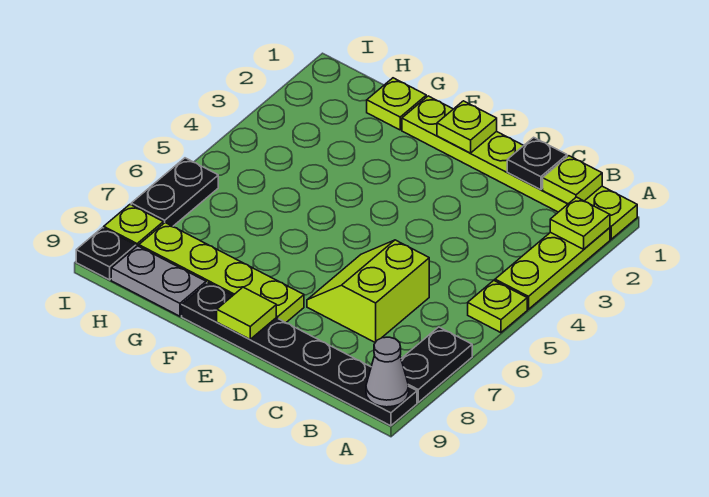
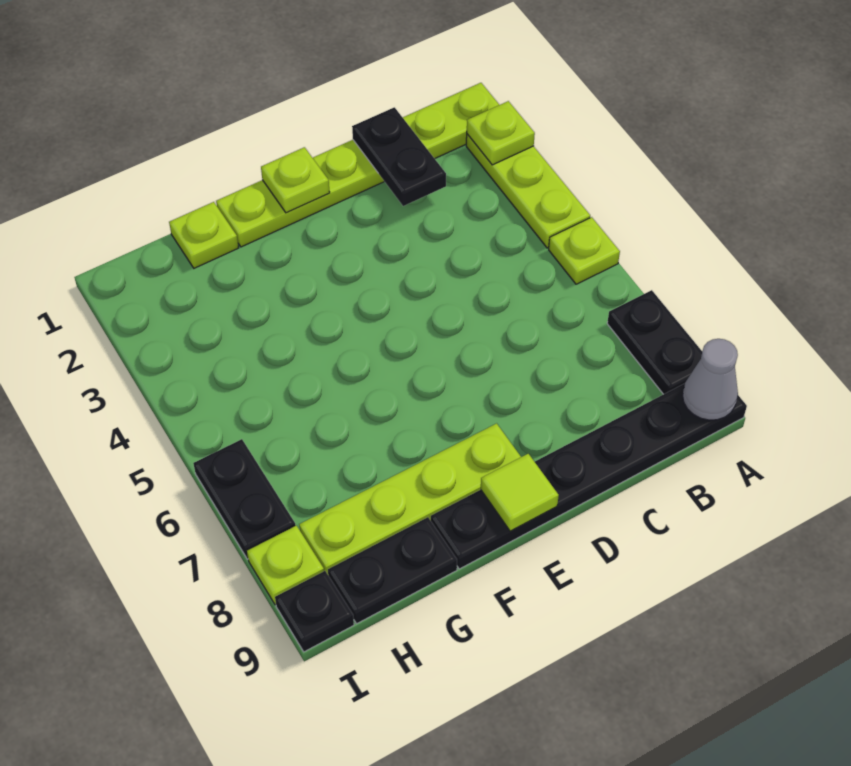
lime 1x1 plate [543,156,602,204] -> none
black 1x1 plate [507,137,567,190] -> black 1x2 plate [352,107,446,206]
lime 2x2 slope [307,240,429,342] -> none
grey 1x2 plate [111,246,206,316] -> black 1x2 plate [328,517,457,624]

